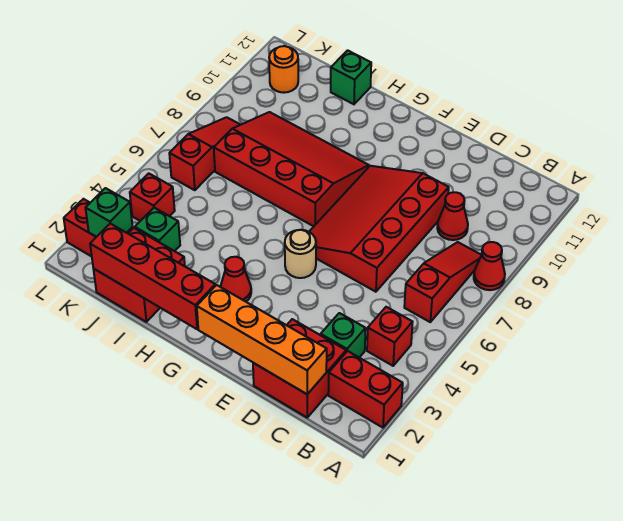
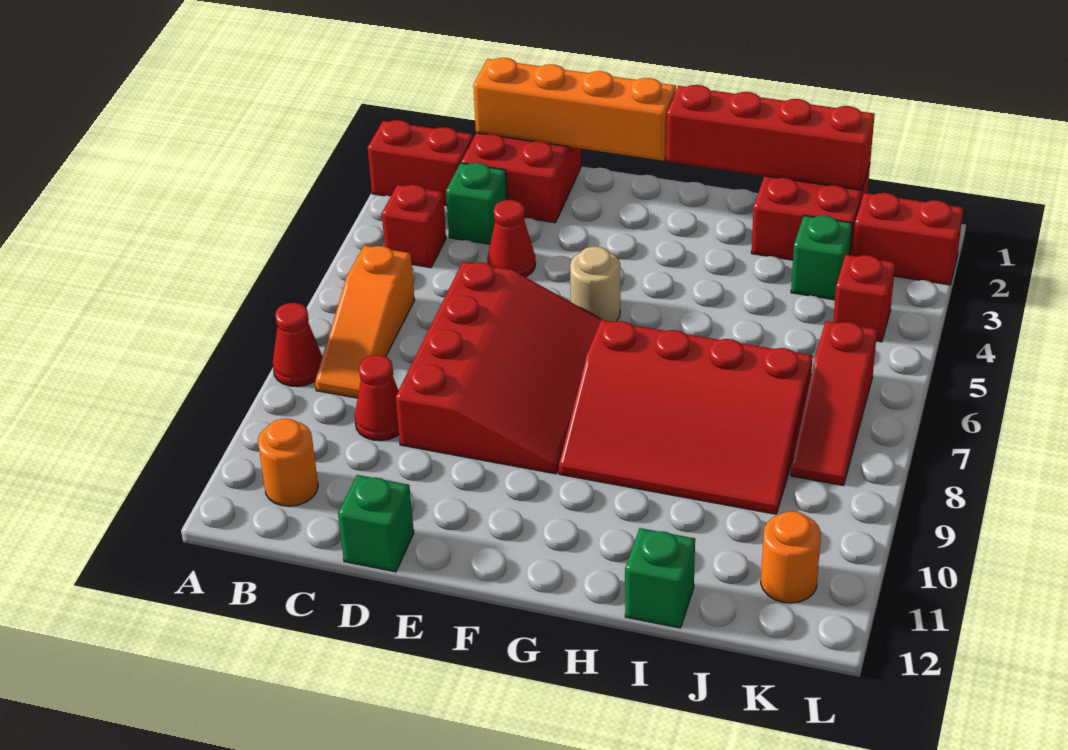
red 1x3 slope [404,242,481,322] -> orange 1x3 slope [315,246,414,398]
none -> orange 1x1 round brick [258,419,318,506]
red 1x1 cone [221,257,251,302] -> red 1x1 cone moved to [487,200,536,277]
green 1x1 brick [86,188,132,237] -> green 1x1 brick moved to [338,475,414,572]

